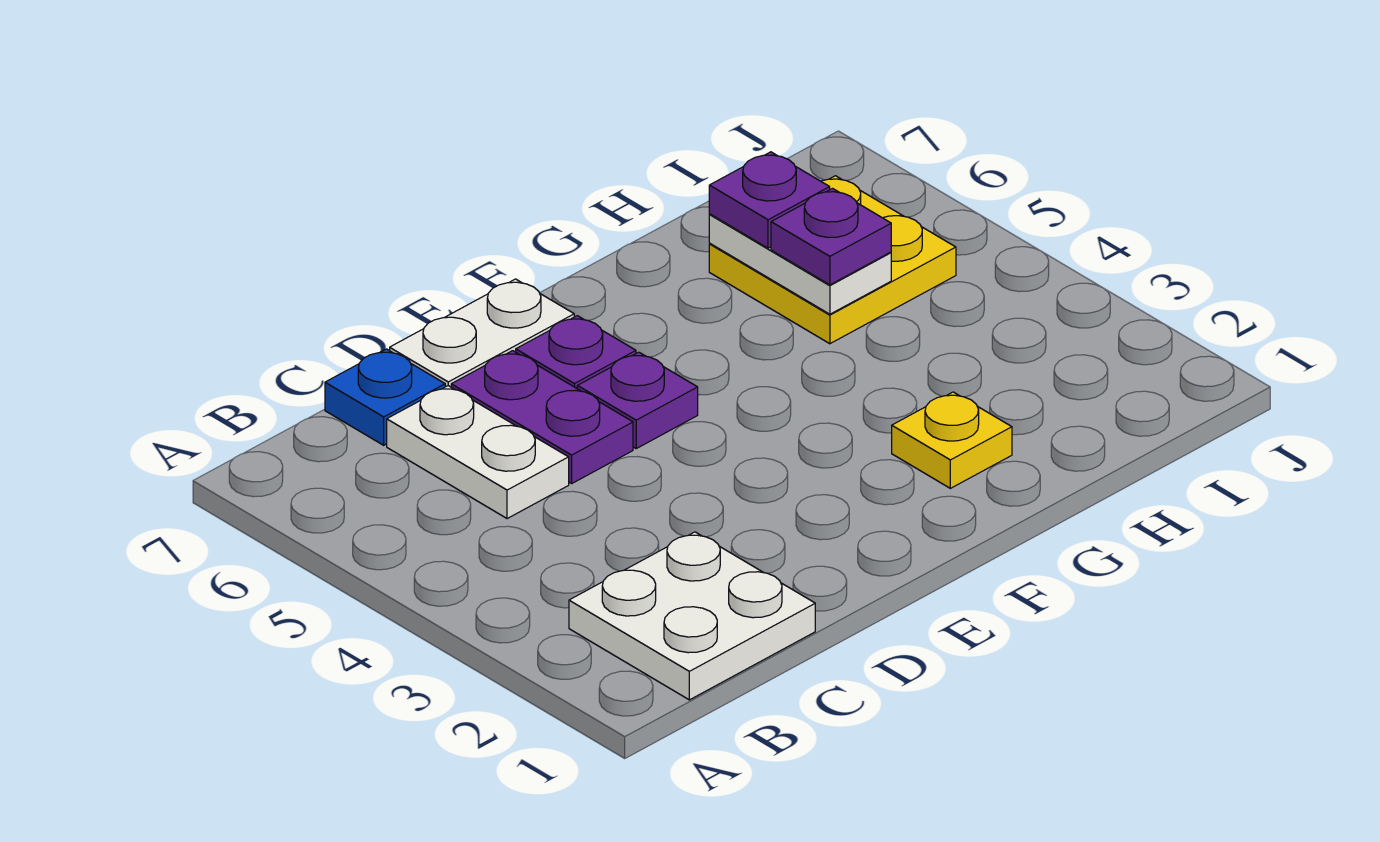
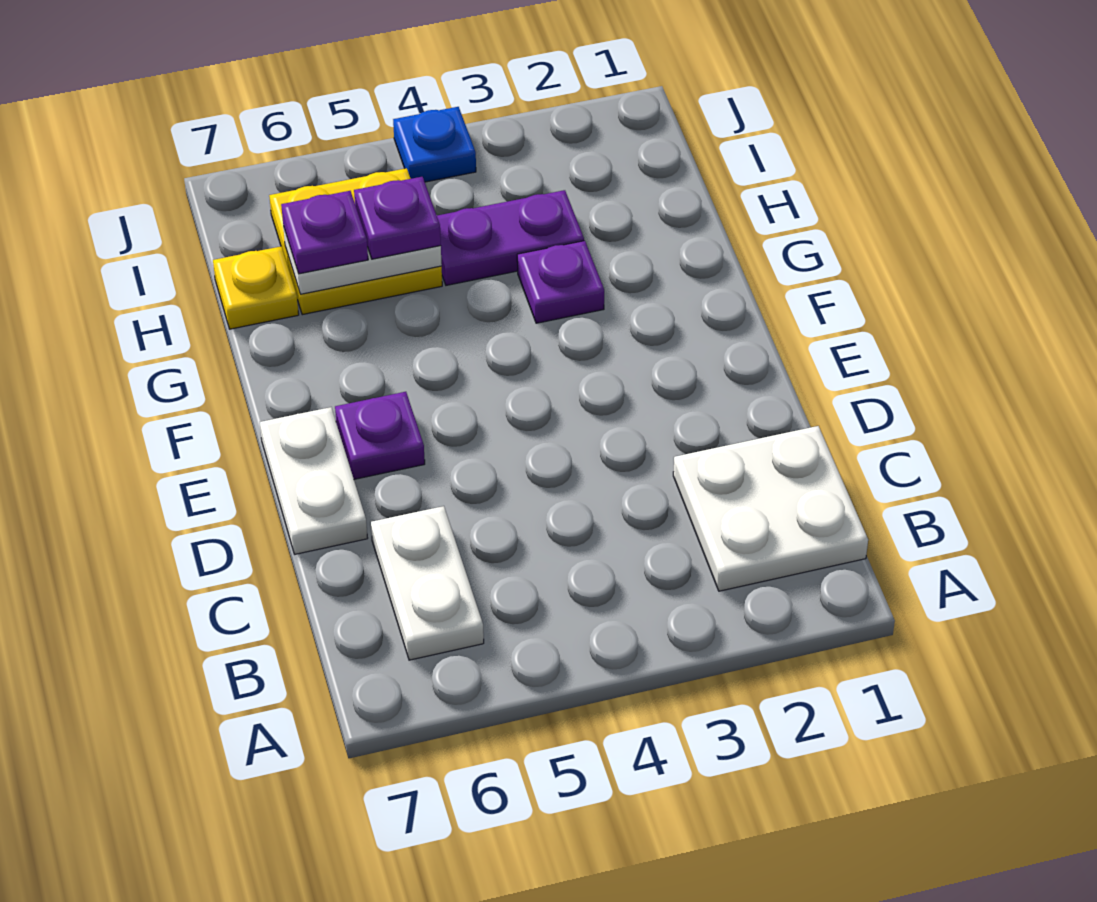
white 1x2 plate [387,386,569,519] -> white 1x2 plate turned to [371,506,484,660]
blue 1x1 plate [325,349,445,445] -> blue 1x1 plate moved to [393,107,476,182]
purple 1x2 plate [451,351,633,483] -> purple 1x2 plate moved to [437,190,584,285]
purple 1x1 plate [577,352,698,448] -> purple 1x1 plate moved to [517,241,604,323]
yellow 1x1 plate [892,392,1012,488] -> yellow 1x1 plate moved to [213,246,299,329]

